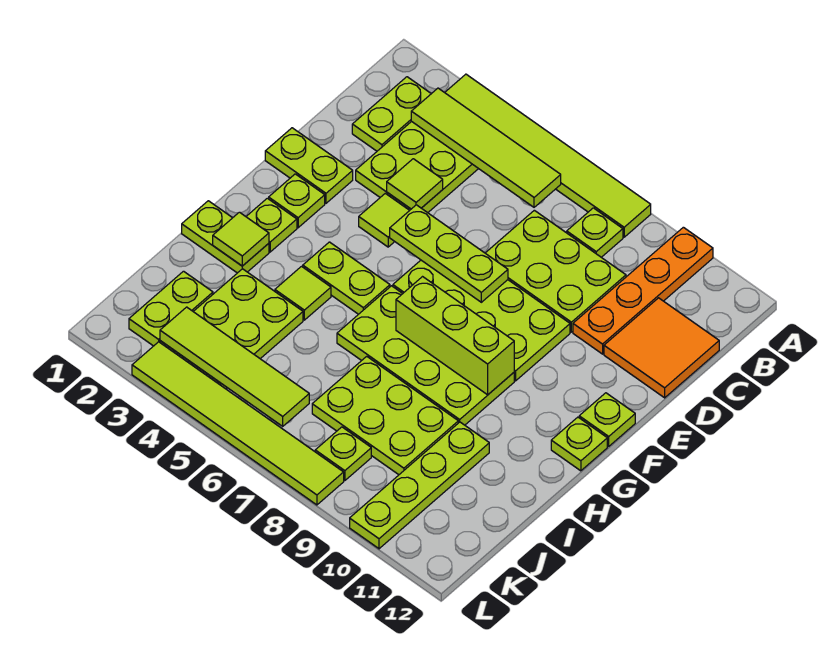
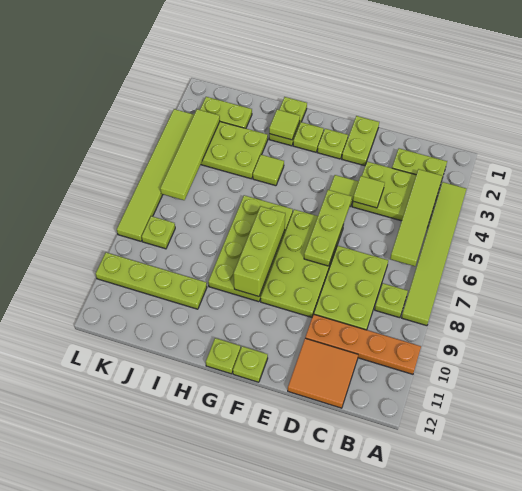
lime 1x2 plate [303,242,390,314] -> none
lime 2x3 plate [312,356,458,475] -> none

